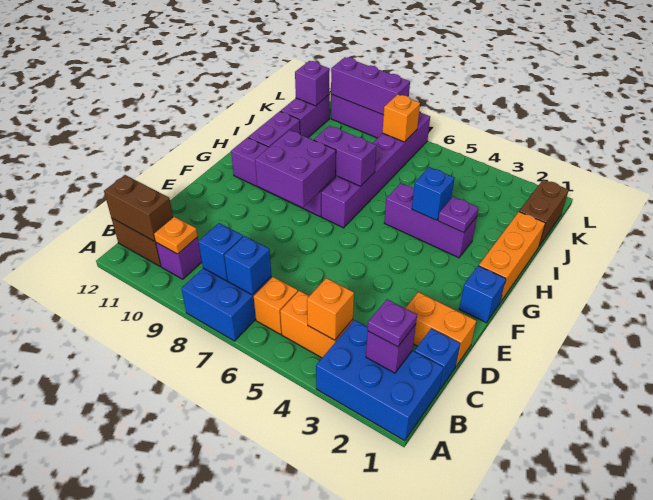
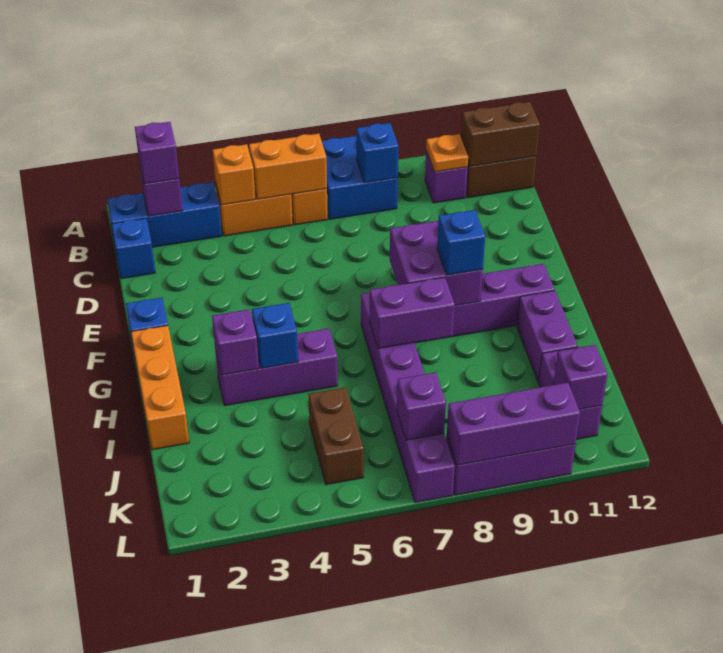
blue 2x3 brick [316,320,444,441] -> blue 1x3 brick [107,182,222,247]
purple 1x1 plate [368,299,417,347] -> purple 1x1 brick [135,122,179,184]
blue 1x1 brick [224,236,271,295] -> blue 1x1 brick moved to [437,210,485,275]
orange 1x2 brick [405,292,476,366] -> orange 1x2 brick moved to [249,134,327,199]
purple 1x1 plate [438,197,479,233] -> purple 1x1 brick [212,309,259,375]
brown 1x2 brick [519,179,569,246] -> brown 1x2 brick moved to [309,387,364,485]
orange 1x1 brick [382,94,420,142] -> purple 1x1 brick [397,372,446,440]

